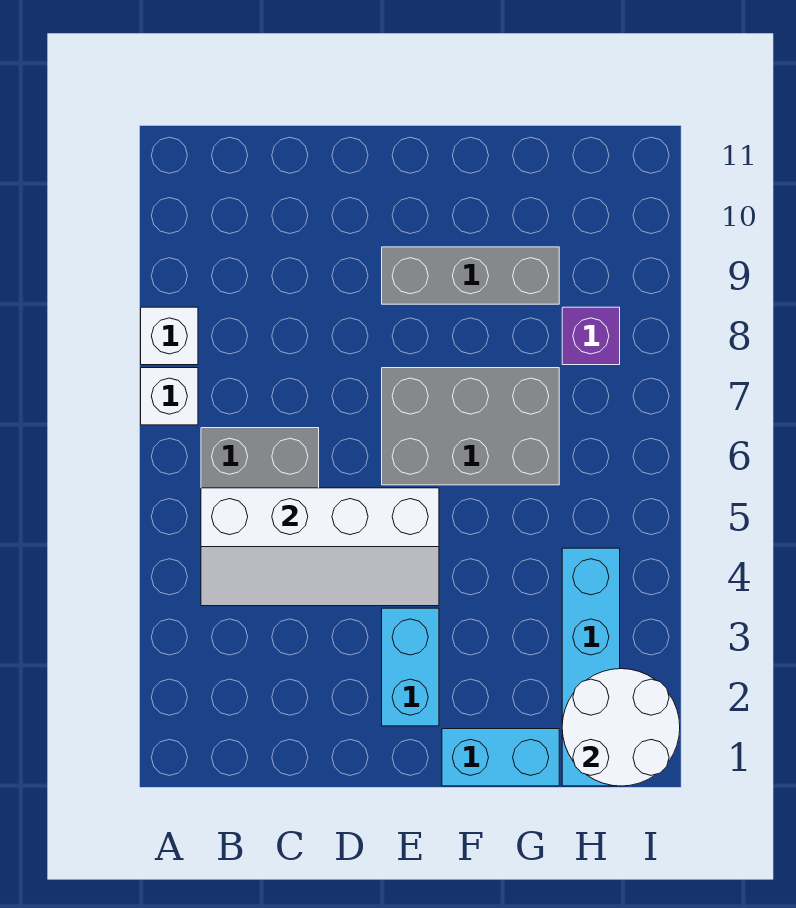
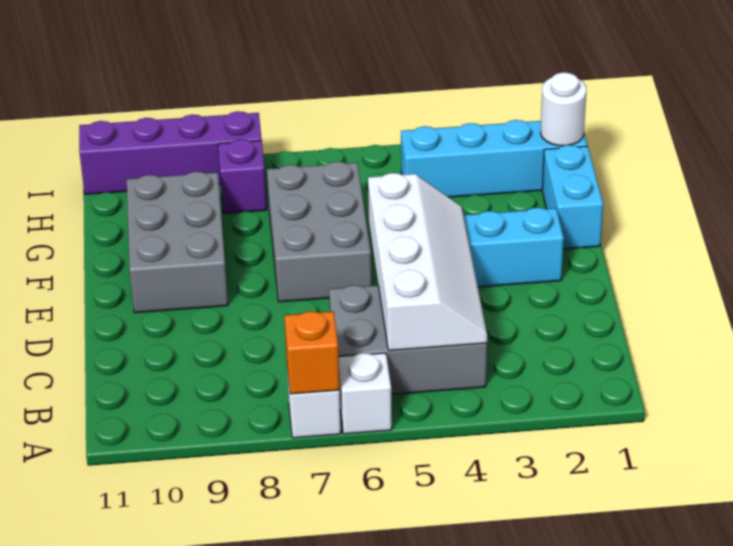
none -> orange 1x1 brick [284,311,339,394]
white 1x1 brick [141,307,198,365] -> white 1x1 brick moved to [338,353,392,434]
grey 1x3 brick [382,247,559,304] -> grey 2x3 brick [127,172,228,313]
white 2x2 round brick [562,669,680,786] -> white 1x1 round brick [541,72,586,146]
none -> purple 1x4 brick [79,111,262,194]

